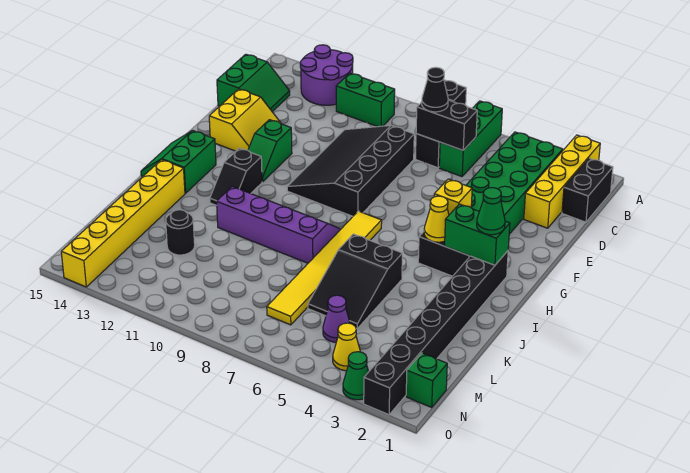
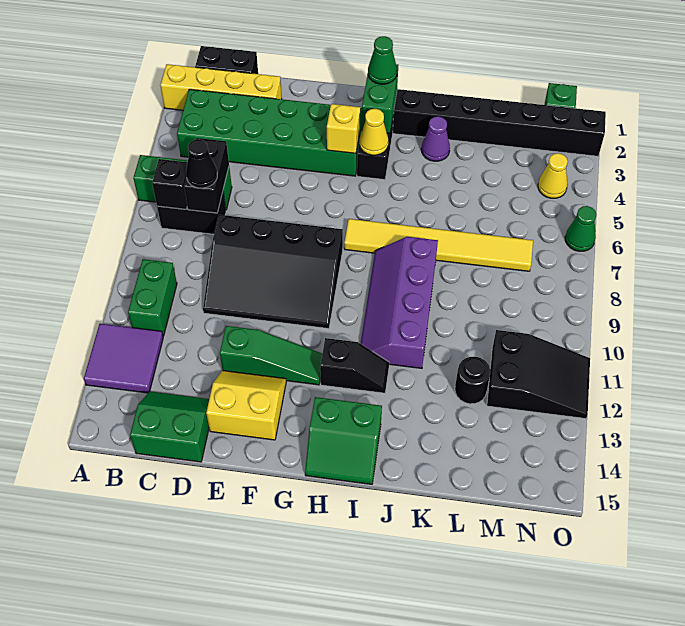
purple 2x2 round brick [300,45,353,105] -> purple 2x2 tile [84,324,163,393]
green 1x2 slope [248,120,292,182] -> green 1x3 slope [220,326,322,385]
black 2x3 slope [308,234,402,328] -> black 2x3 slope moved to [487,330,590,419]
yellow 1x6 brick [61,160,185,287] -> none
purple 1x1 cone [323,295,350,342] -> purple 1x1 cone moved to [421,116,450,161]
green 1x1 cone [343,352,369,400] -> green 1x1 cone moved to [565,206,597,251]

